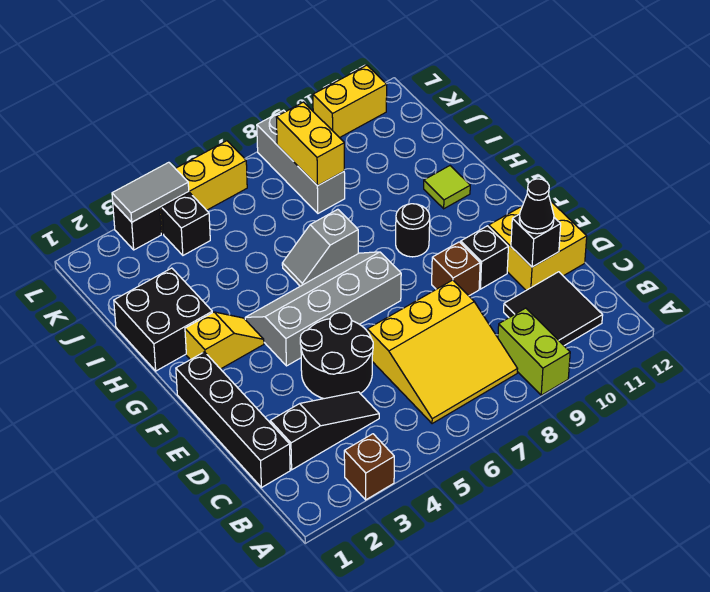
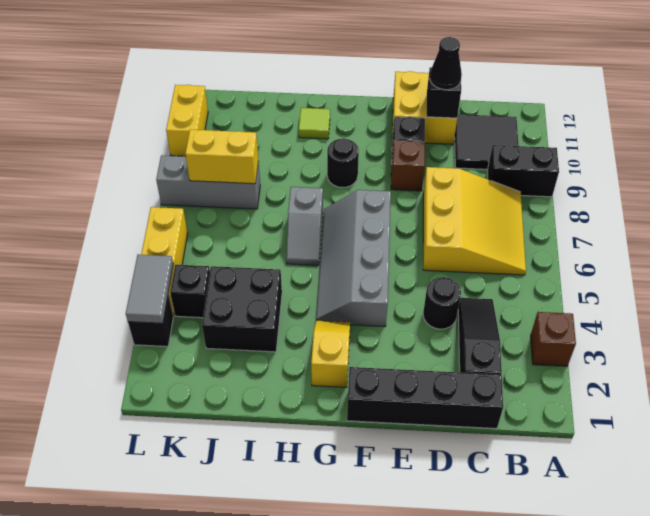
lime 1x2 brick [498,308,570,395] -> black 1x2 brick [487,145,559,197]
black 2x2 round brick [300,313,373,399] -> black 1x1 round brick [423,277,461,329]
black 2x2 brick [114,268,212,371] -> black 2x2 brick moved to [202,266,282,352]

